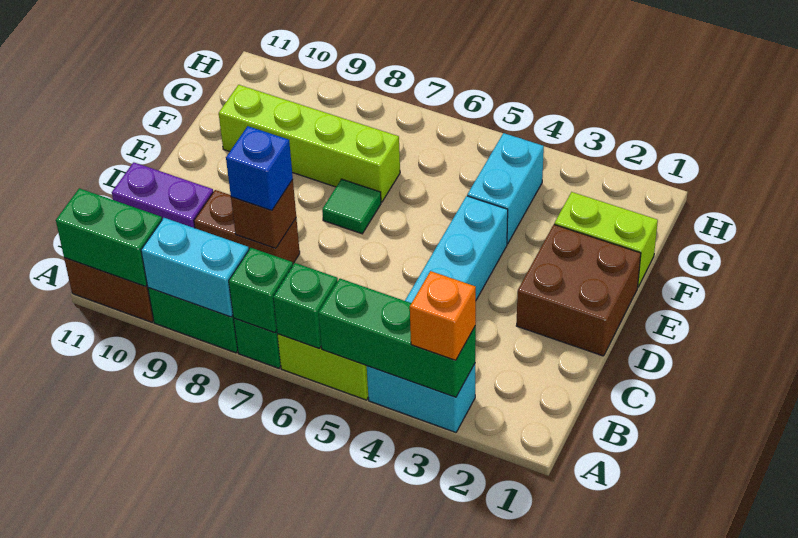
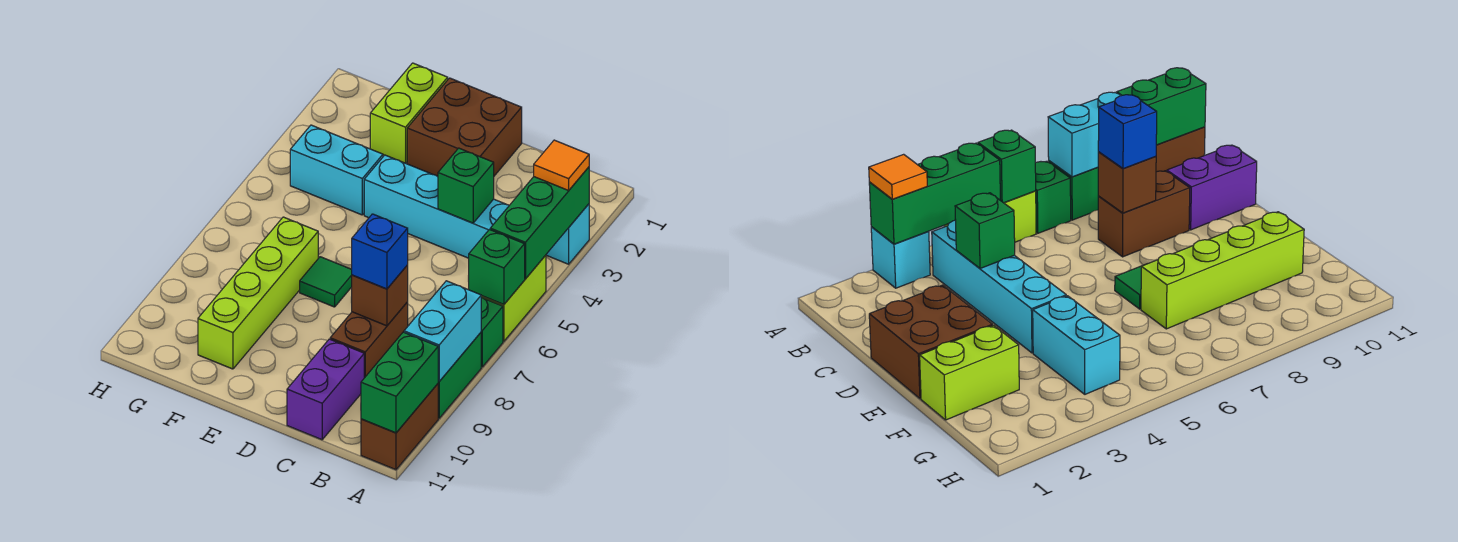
cyan 1x2 brick [367,364,475,432] -> cyan 1x1 brick [546,204,589,264]
orange 1x1 brick [410,271,476,360] -> orange 1x1 tile [534,140,589,190]
green 1x1 brick [229,248,293,333] -> green 1x1 brick moved to [438,148,494,223]

